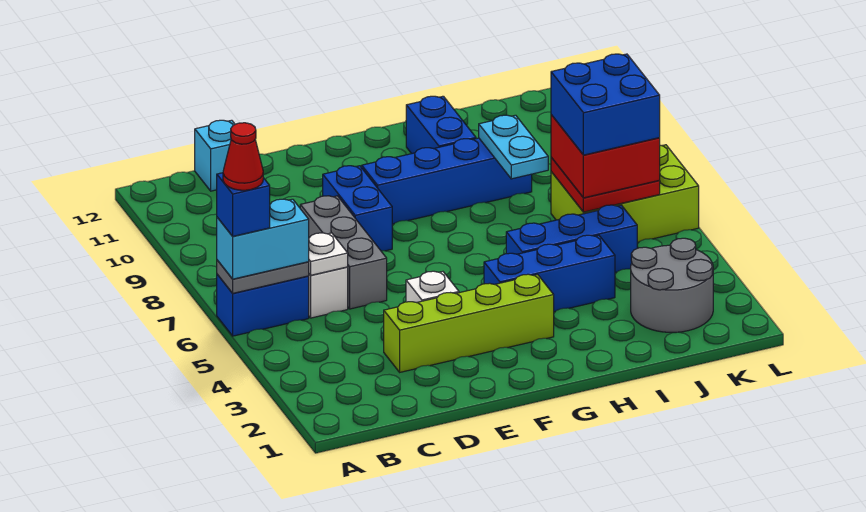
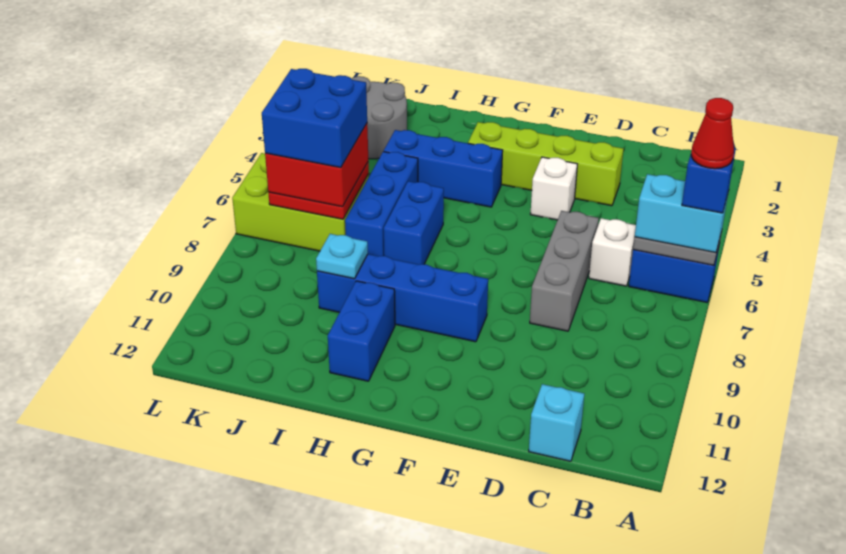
white 1x1 plate [309,233,348,275] -> none
blue 1x2 brick [323,166,392,251] -> blue 1x2 brick moved to [384,181,444,265]
blue 1x3 brick [506,205,637,273] -> blue 1x3 brick turned to [345,152,418,256]
cyan 1x2 plate [479,115,548,179] -> cyan 1x1 plate [316,234,368,279]

